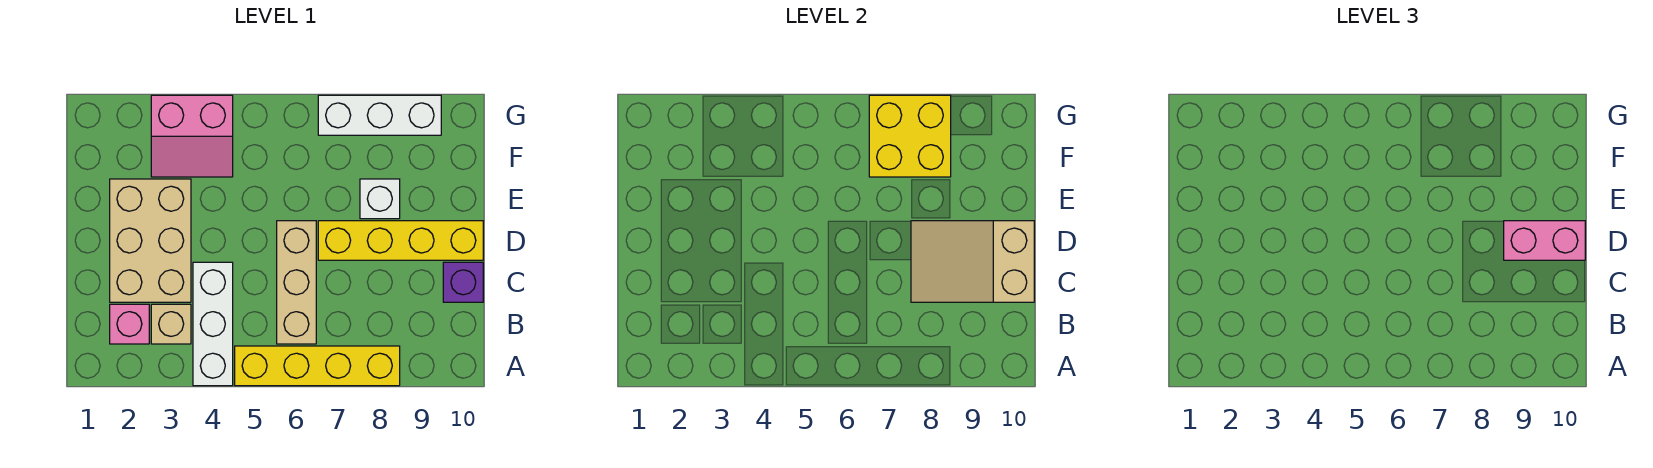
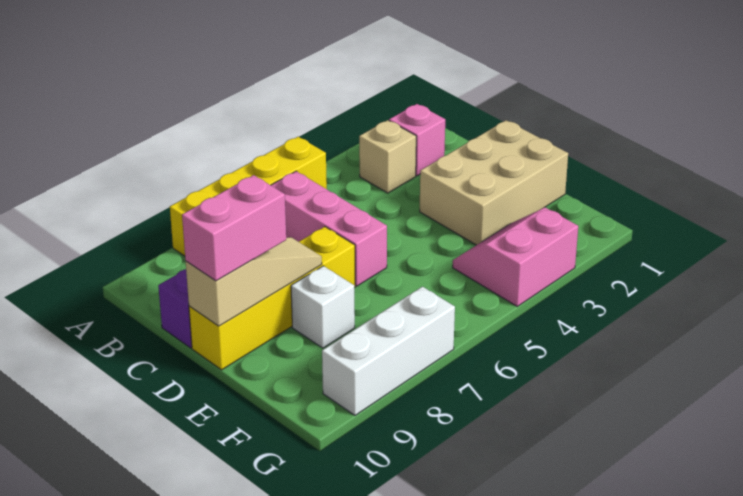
white 1x3 brick [193,262,233,386] -> none
tan 1x3 brick [277,221,316,344] -> pink 1x3 brick [271,171,387,286]
tan 2x3 brick [110,179,191,302] -> tan 2x3 brick turned to [420,120,568,245]
tan 2x3 slope [911,221,1034,302] -> tan 1x3 slope [186,237,322,326]
yellow 2x2 brick [869,95,951,177] -> none

